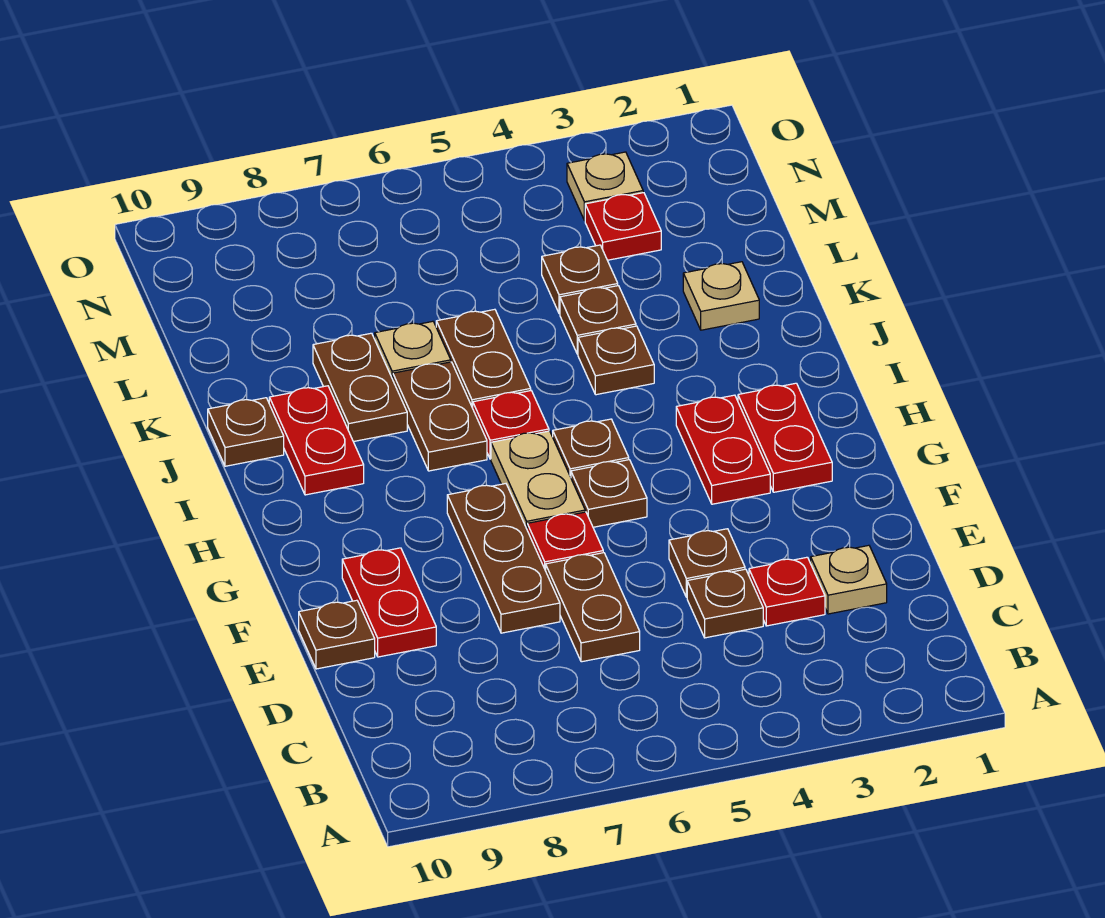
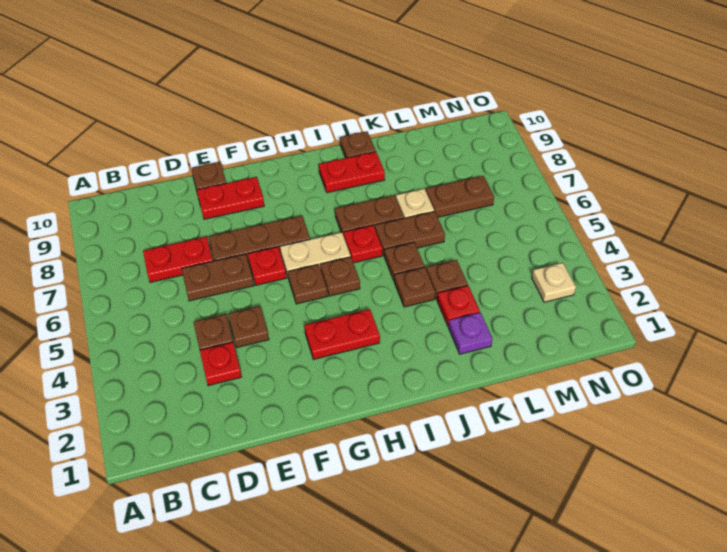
tan 1x1 plate [811,545,887,614] -> none
red 1x2 plate [738,383,832,492] -> red 1x2 plate moved to [143,237,213,282]
brown 1x2 plate [313,333,407,442] -> brown 1x2 plate moved to [426,176,494,217]
tan 1x1 plate [683,262,759,330] -> purple 1x1 plate [448,312,492,354]
brown 1x1 plate [542,245,618,314] -> brown 1x1 plate moved to [384,242,425,280]
red 1x1 plate [585,193,661,260] -> red 1x1 plate moved to [437,286,480,326]

